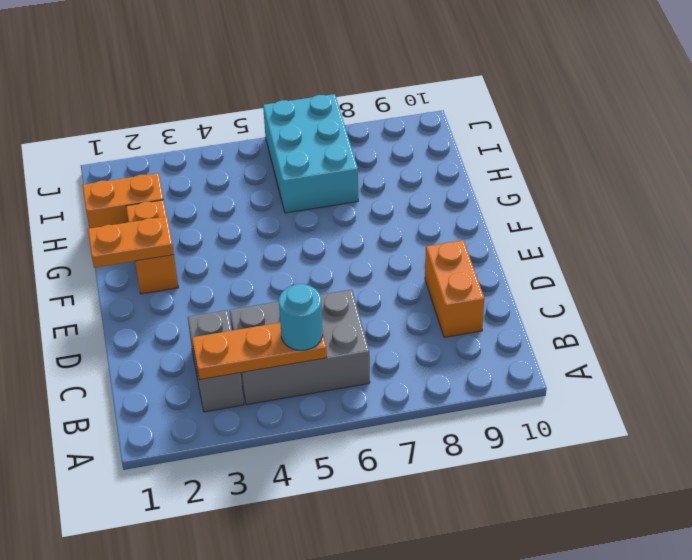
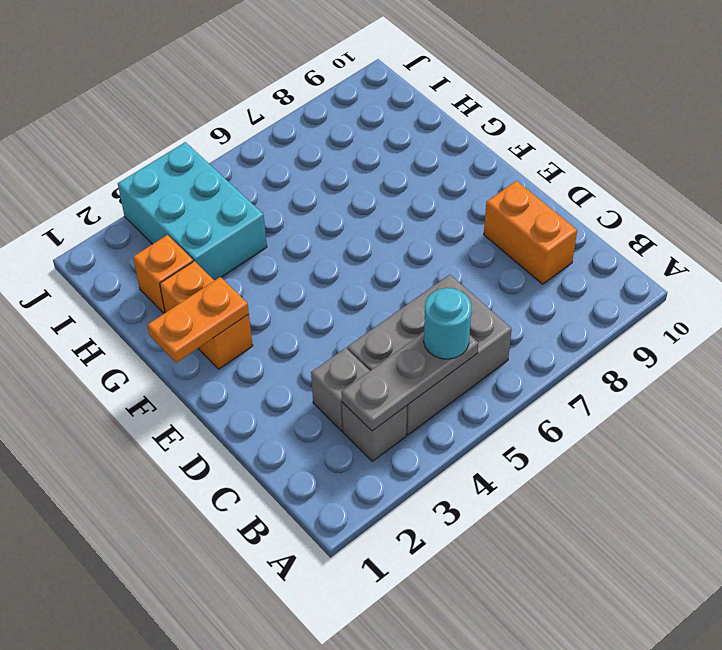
orange 1x3 plate [192,323,327,380] -> grey 1x3 plate [341,333,478,431]
orange 1x2 brick [82,173,164,229] -> orange 1x1 brick [133,235,193,313]
cyan 2x3 brick [263,94,358,213] -> cyan 2x3 brick moved to [118,142,267,281]

